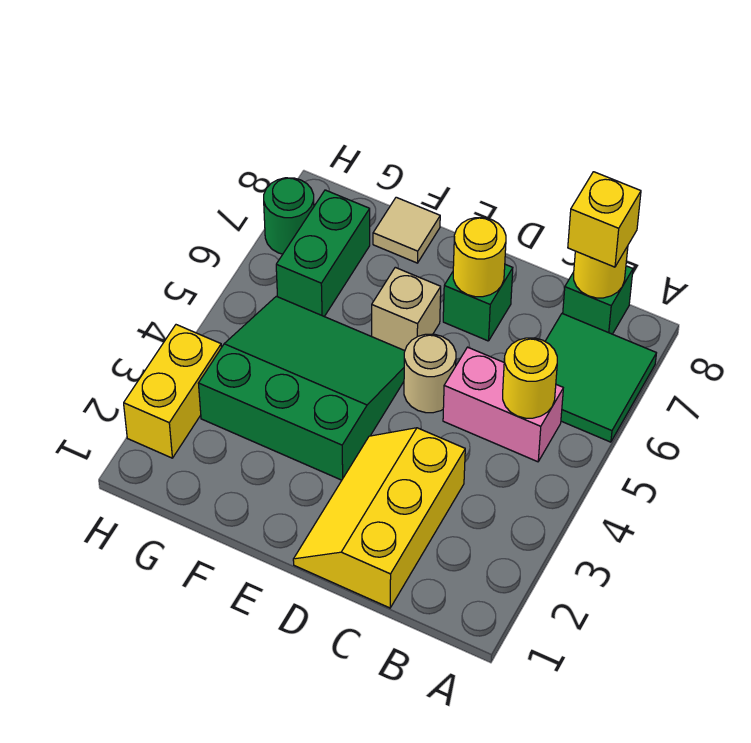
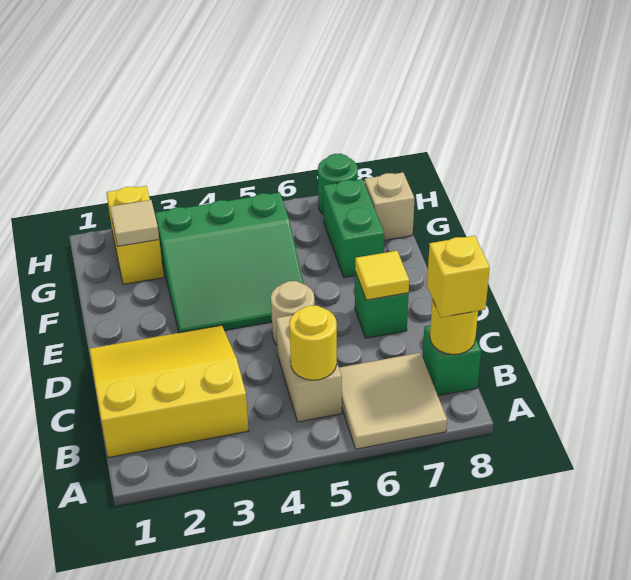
green 2x2 tile [545,313,656,442] -> tan 2x2 tile [339,353,447,449]
pink 1x2 brick [443,347,563,462] -> tan 1x2 brick [276,315,342,422]
yellow 2x3 slope [293,428,465,608] -> yellow 3x3 slope [89,325,249,458]
yellow 1x1 round brick [453,218,506,297] -> yellow 1x1 tile [355,251,409,300]
green 3x3 slope [198,296,405,480] -> green 3x3 slope turned to [155,192,303,333]
tan 1x1 brick [372,267,441,351] -> tan 1x1 brick moved to [365,173,415,240]
tan 1x1 tile [373,197,440,263] -> tan 1x1 tile moved to [110,200,159,246]
green 1x2 brick [276,190,370,317] -> green 1x2 brick turned to [323,179,384,277]
yellow 1x2 brick [124,325,221,458] -> yellow 1x2 brick turned to [106,186,164,285]

